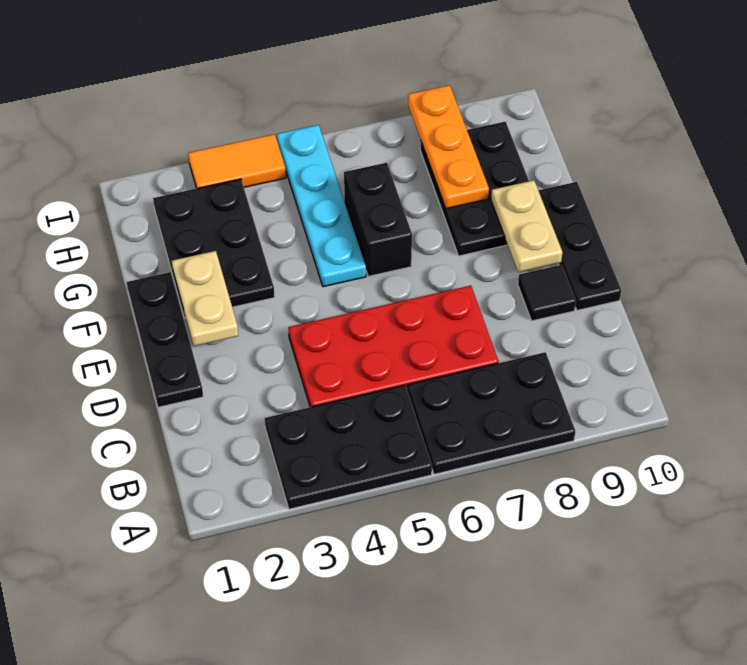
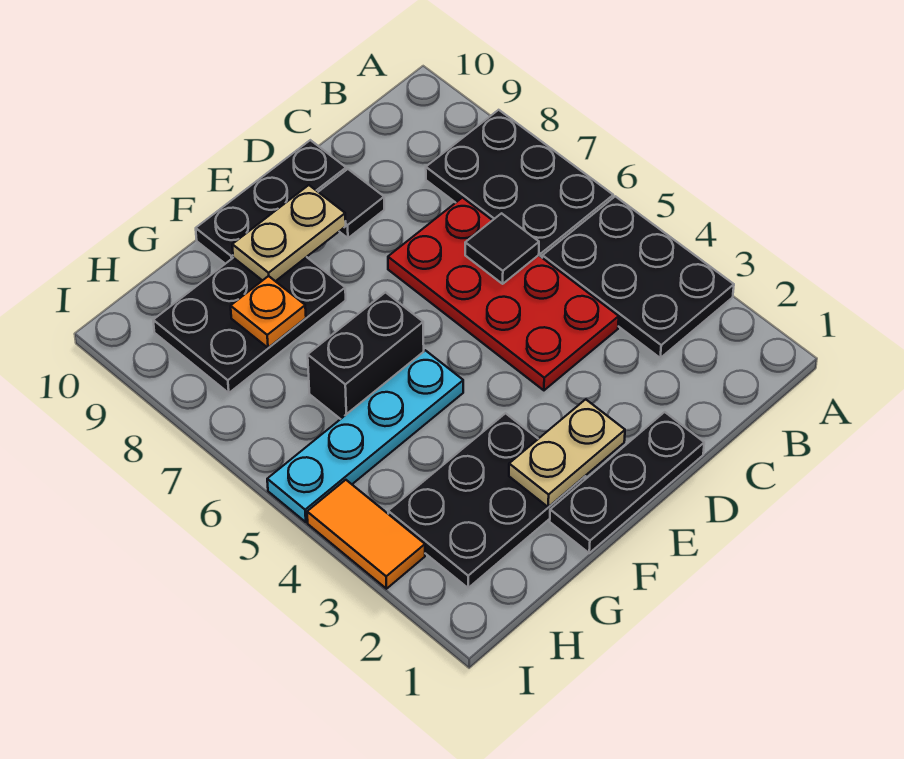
none -> black 1x1 tile [465,213,539,284]
orange 1x3 plate [408,85,489,209] -> orange 1x1 plate [231,276,306,348]

